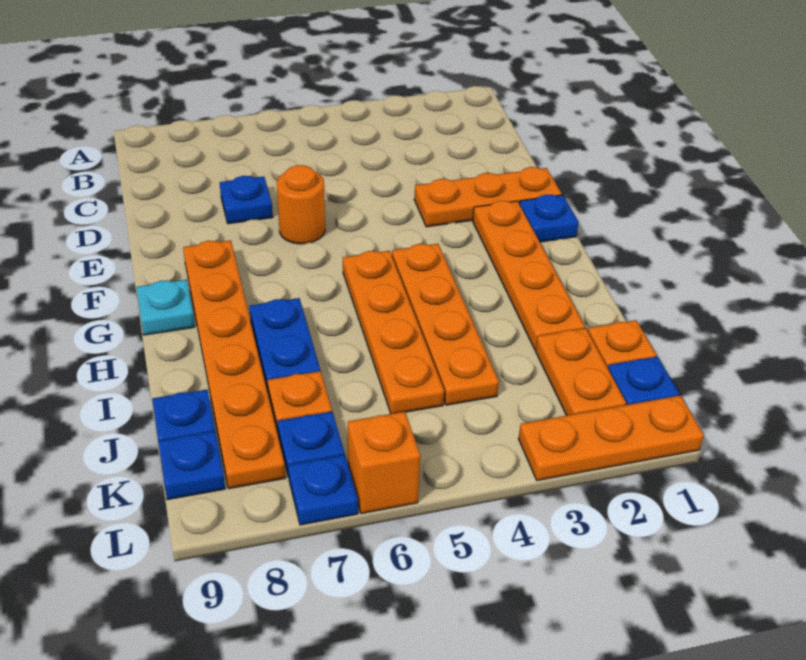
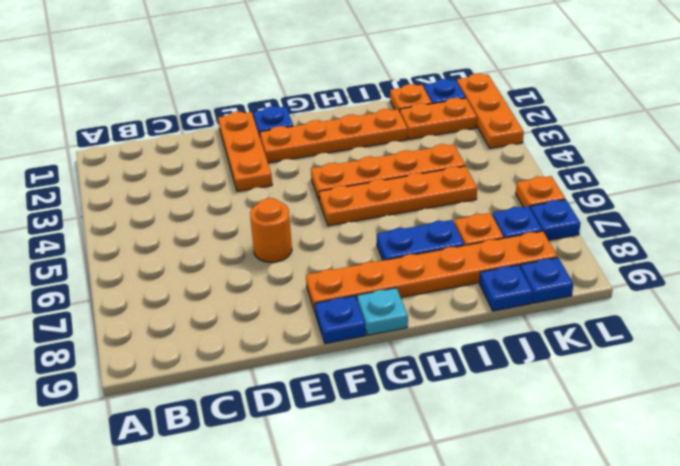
blue 1x1 plate [220,176,273,224] -> blue 1x1 plate moved to [315,296,366,344]
orange 1x1 brick [348,412,420,514] -> orange 1x1 plate [516,176,565,208]

